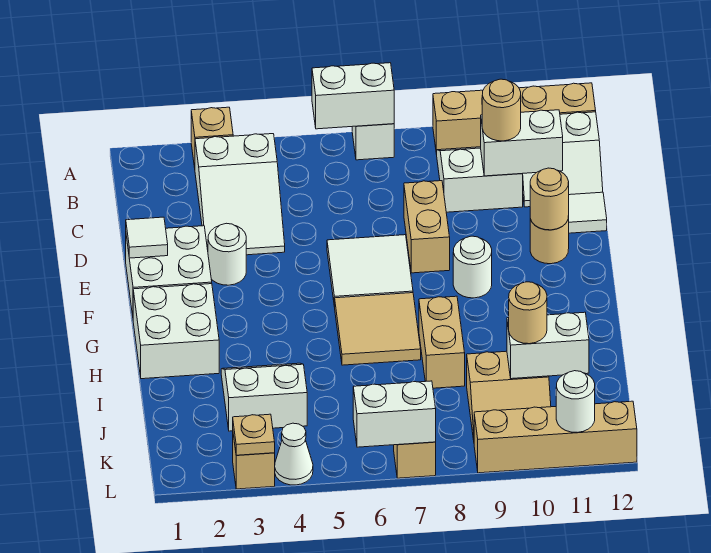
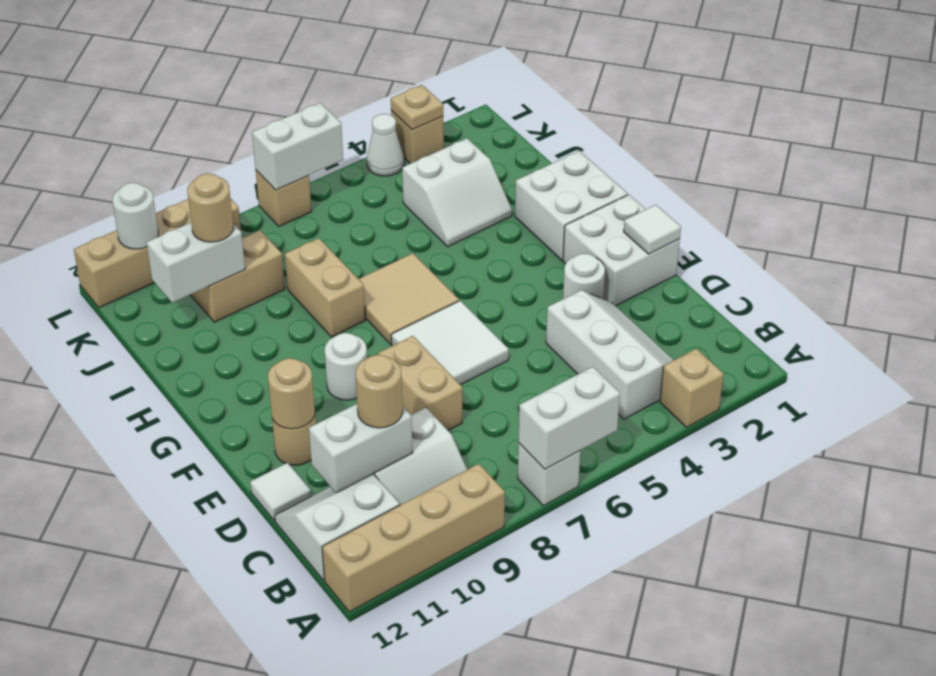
white 2x3 slope [195,134,285,255] -> white 2x3 slope turned to [546,290,674,419]

